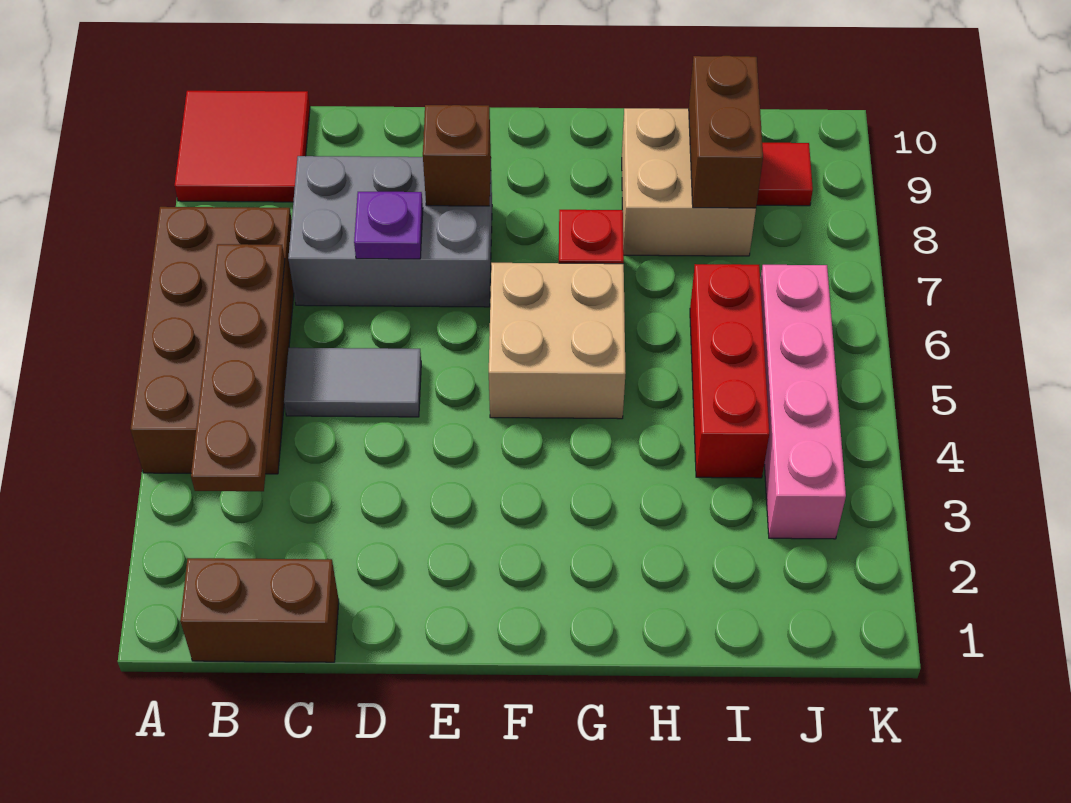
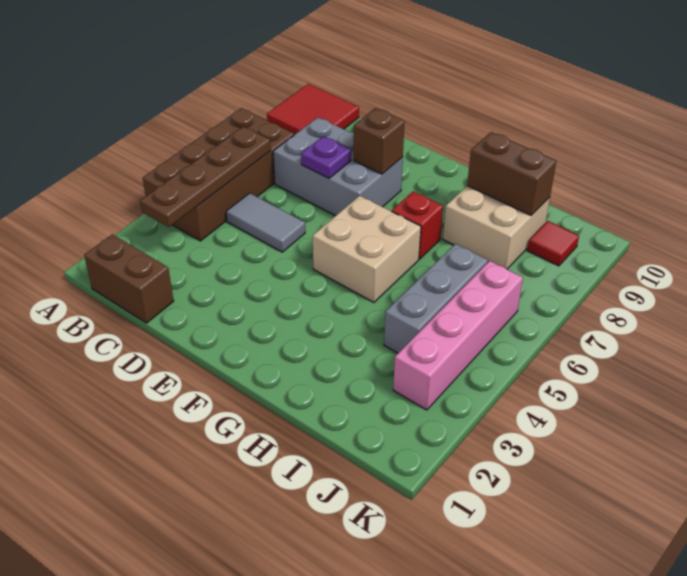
red 1x3 brick [690,264,769,478] -> grey 1x3 brick [384,244,488,353]
brown 1x2 brick [689,56,763,208] -> brown 1x2 brick turned to [467,132,556,215]

